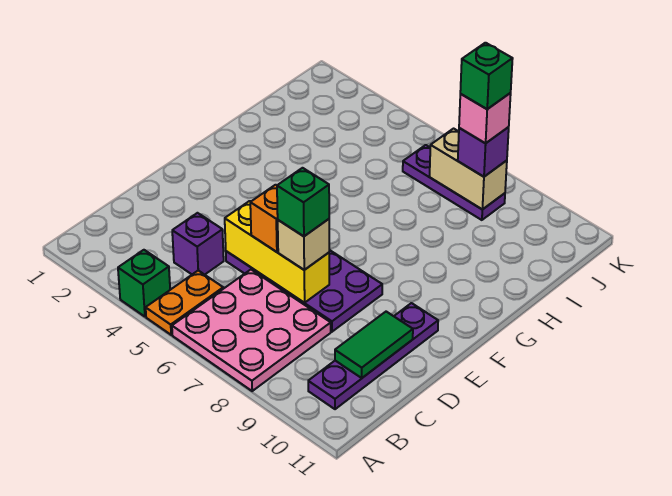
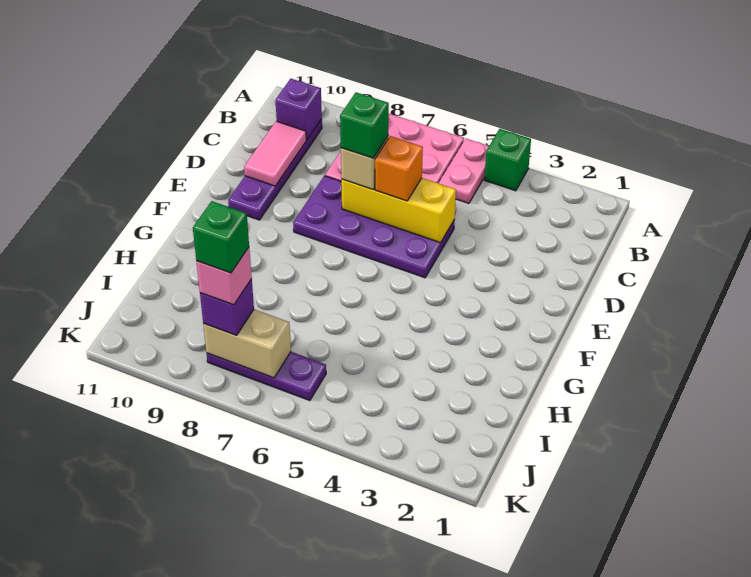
orange 1x2 plate [146,271,223,335] -> pink 1x2 plate [439,138,489,203]
purple 1x1 brick [172,213,224,275] -> purple 1x1 brick moved to [276,79,322,140]
green 1x2 tile [335,312,413,378] -> pink 1x2 tile [244,121,306,186]

